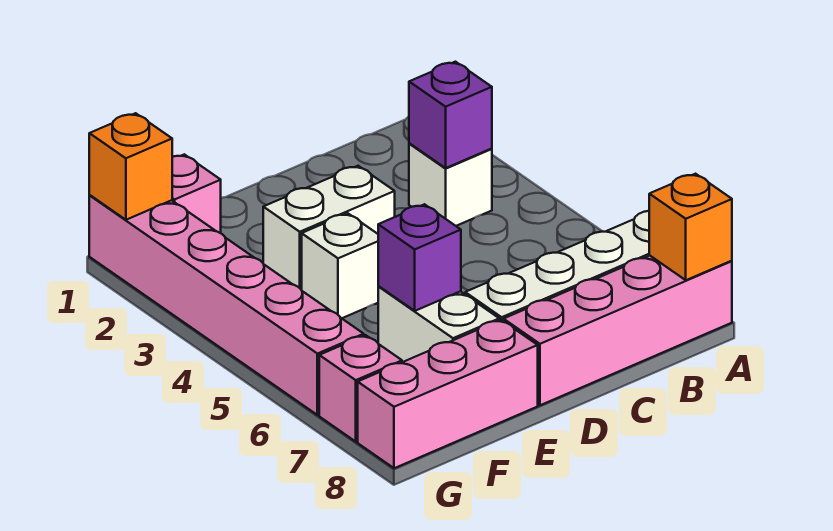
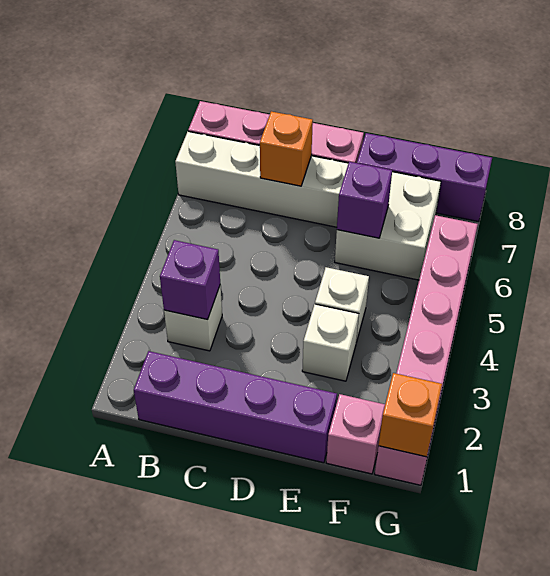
orange 1x1 brick [649,174,732,280] -> orange 1x1 brick moved to [260,111,313,186]
none -> purple 1x4 brick [134,351,337,463]
white 1x2 brick [263,166,395,290] -> white 1x1 brick [302,304,359,381]
white 1x2 brick [378,287,499,362] -> white 2x2 brick [335,172,441,280]
pink 1x3 brick [358,320,538,468] -> purple 1x3 brick [357,133,492,222]
pink 1x1 brick [319,335,402,442] -> none

